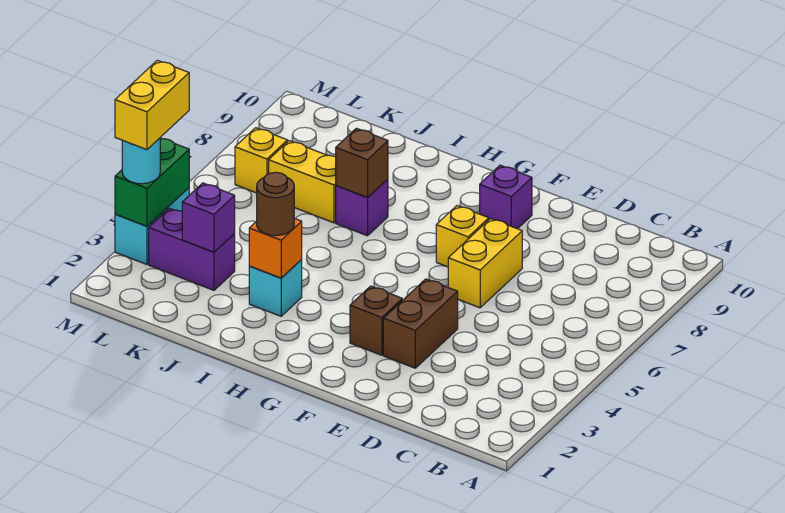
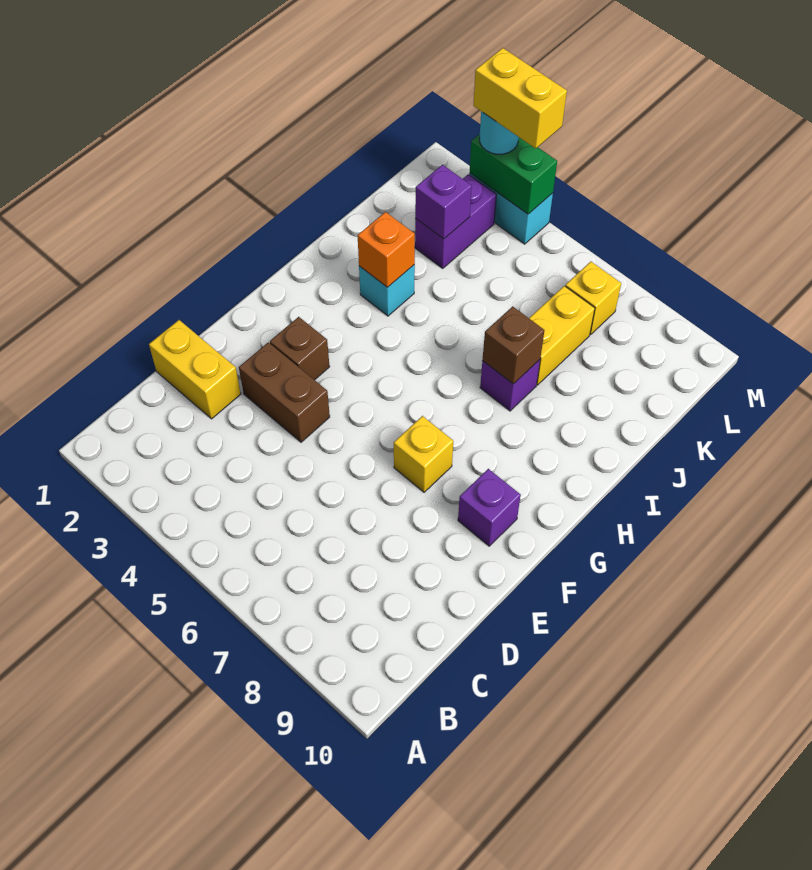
yellow 1x2 brick [448,219,522,308] -> yellow 1x2 brick moved to [149,320,241,419]
brown 1x1 round brick [257,172,294,236] -> none

